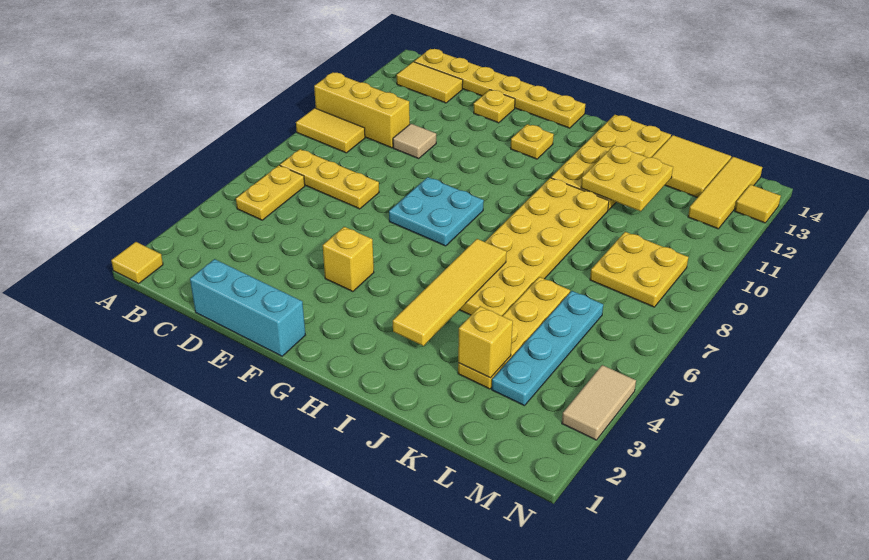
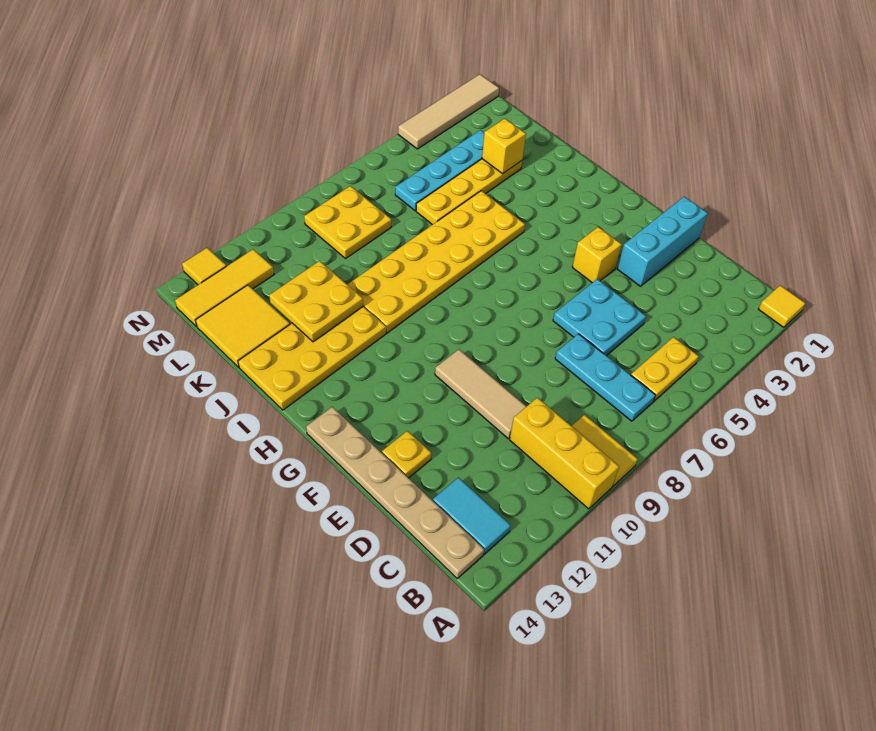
yellow 1x3 plate [280,149,379,209] -> cyan 1x3 plate [555,334,656,421]
yellow 1x2 tile [397,62,463,103] -> cyan 1x2 tile [433,477,511,554]
yellow 1x6 plate [414,49,585,128] -> tan 1x6 plate [306,407,484,578]
cyan 1x3 brick [190,259,305,356] -> cyan 1x3 brick turned to [617,197,708,286]
tan 1x1 tile [393,124,436,159] -> tan 1x3 tile [435,349,527,439]
cyan 2x2 plate [389,177,484,246] -> cyan 2x2 plate moved to [553,279,646,356]
yellow 1x1 plate [511,124,554,159] -> none
yellow 1x4 tile [393,239,507,346] -> none
tan 1x2 tile [562,365,636,440] -> tan 1x4 tile [398,74,499,149]

